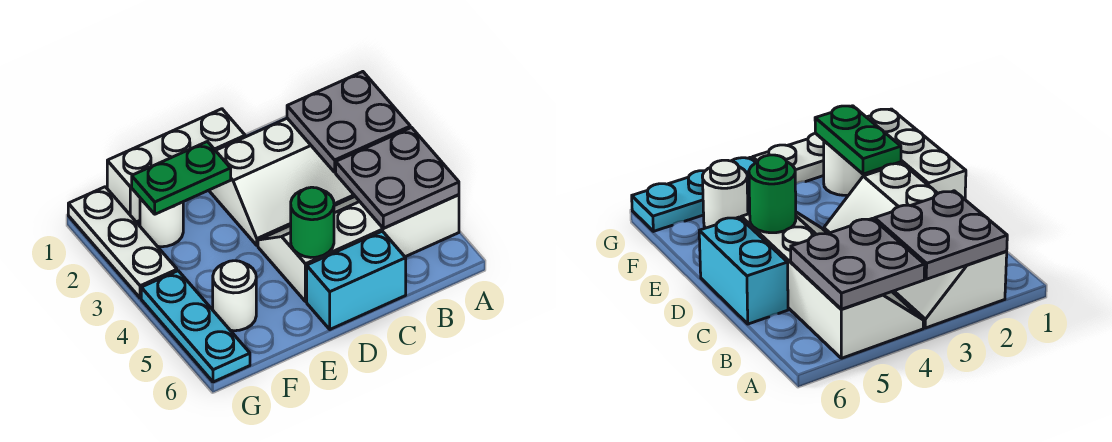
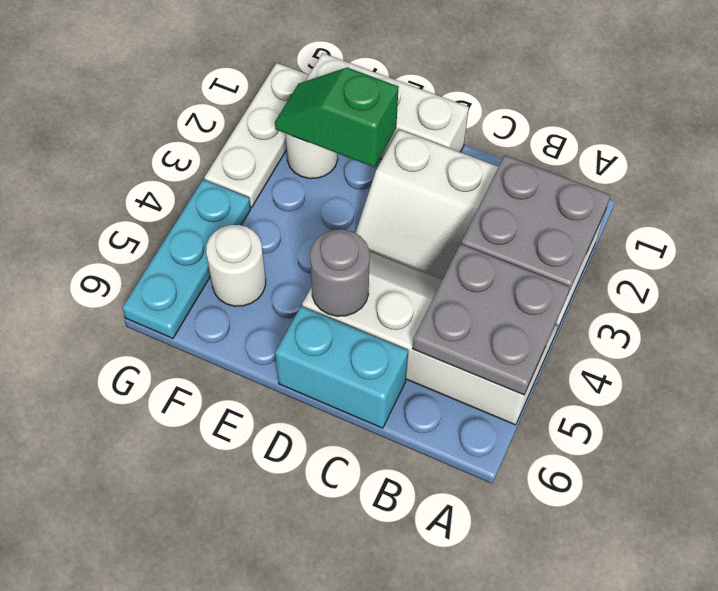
green 1x1 round brick [291,187,334,257] -> grey 1x1 round brick [310,229,370,316]
green 1x2 plate [132,142,231,214] -> green 1x2 slope [275,67,399,167]

